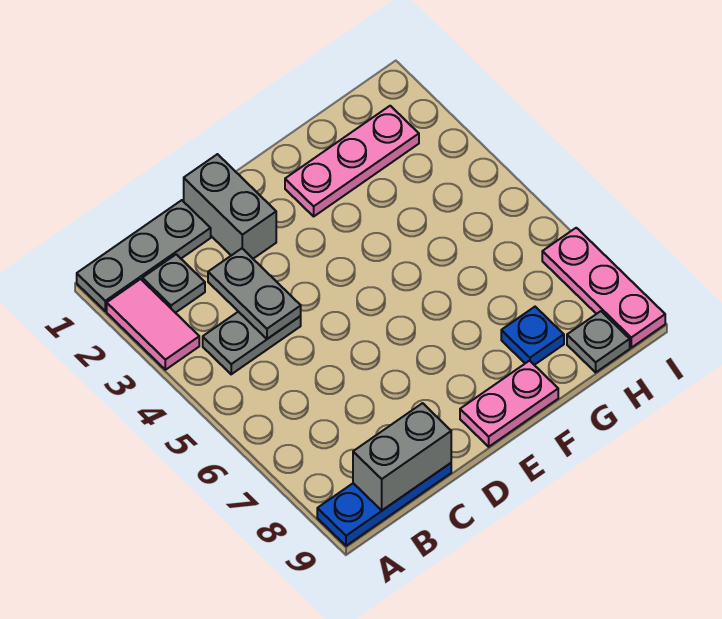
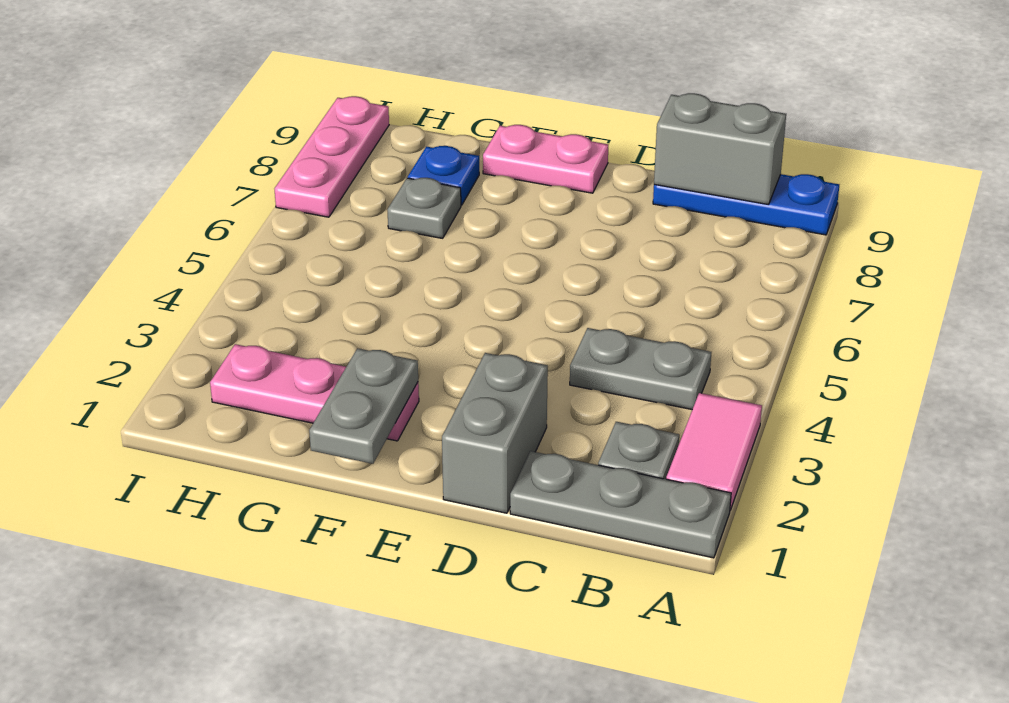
grey 1x2 plate [208,248,301,339] -> grey 1x2 plate moved to [309,348,418,464]
grey 1x1 plate [567,311,630,372] -> grey 1x1 plate moved to [387,178,461,238]

